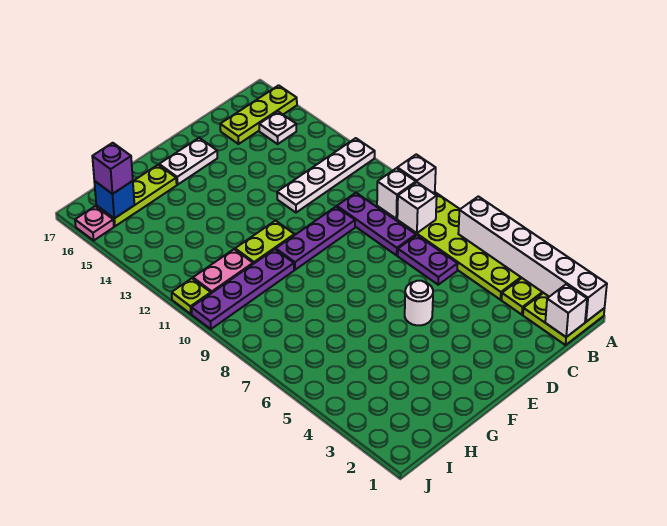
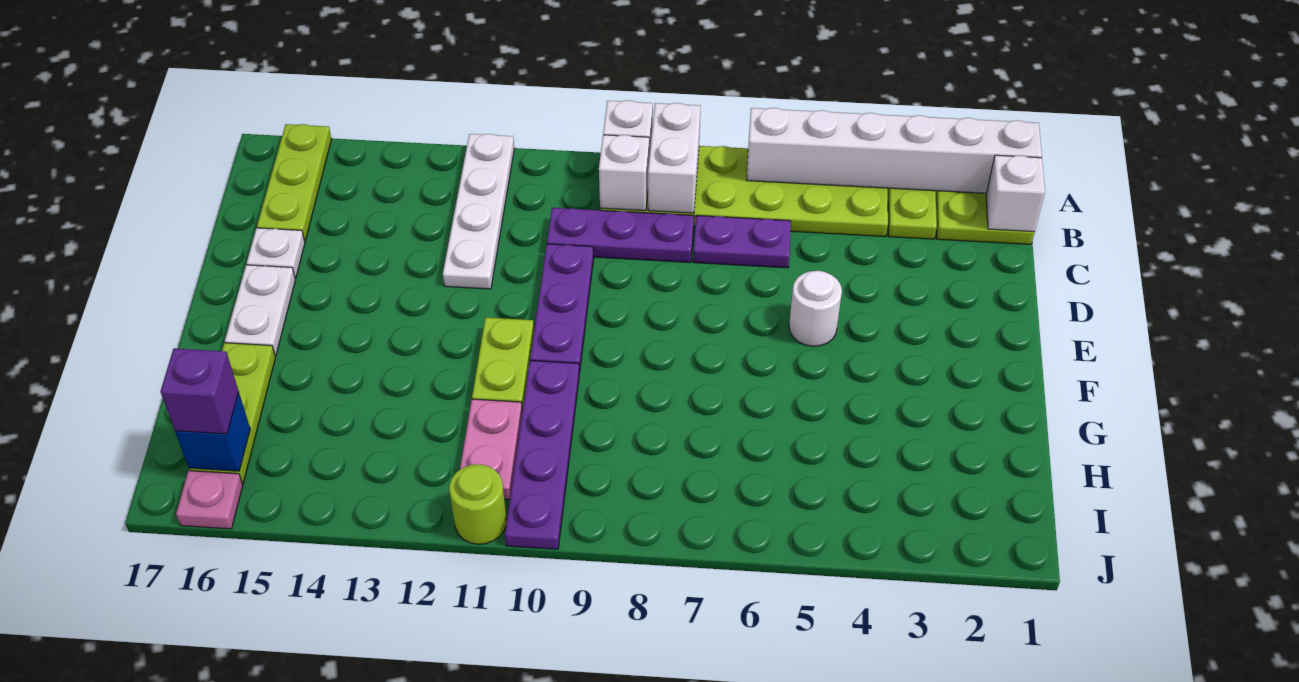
white 1x1 brick [397,182,437,233] -> white 1x2 brick [648,103,700,213]
white 1x1 plate [259,112,296,144] -> white 1x1 plate moved to [247,228,305,278]
lime 1x1 plate [172,278,211,314] -> lime 1x1 round brick [449,464,507,544]

